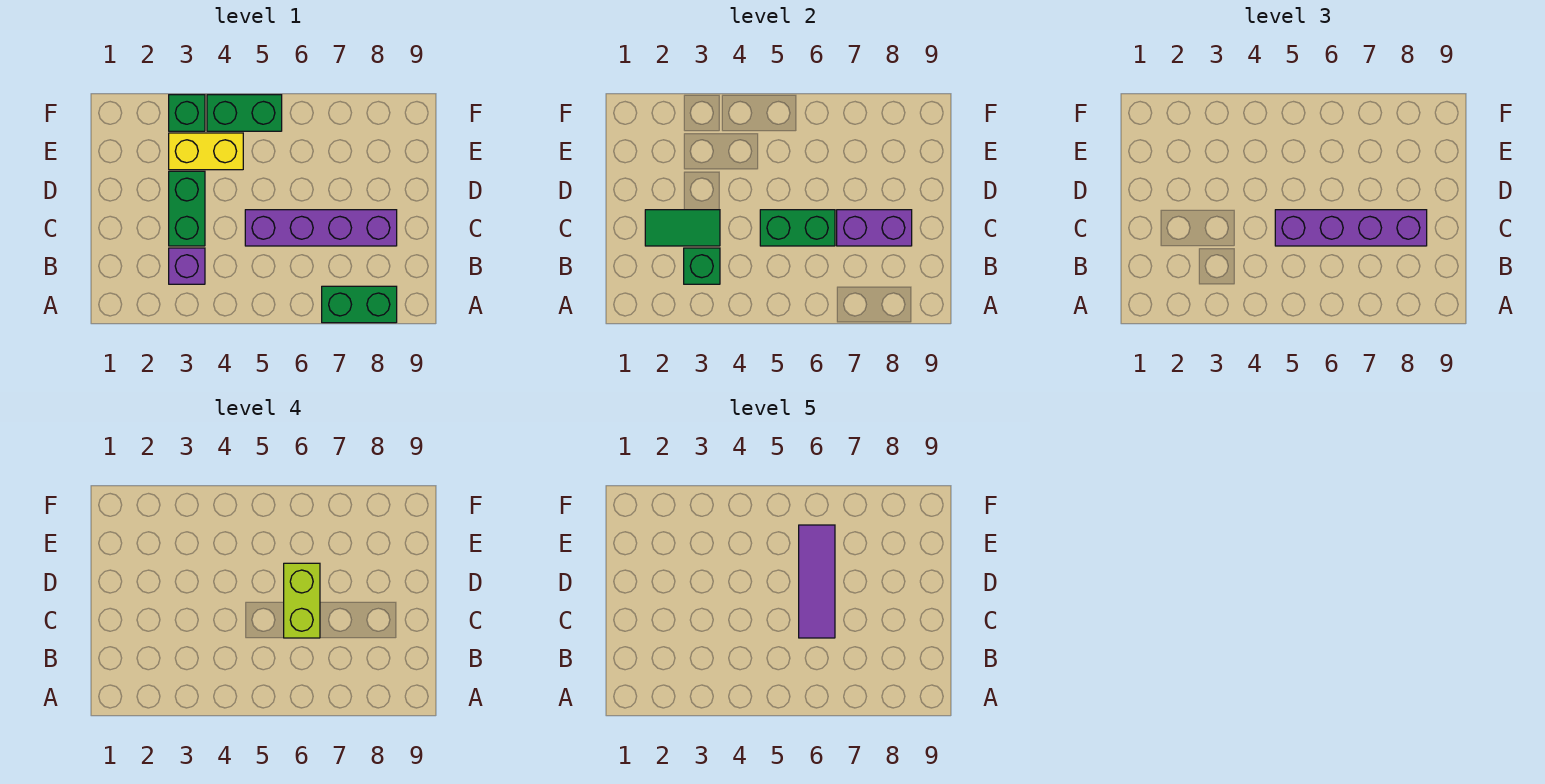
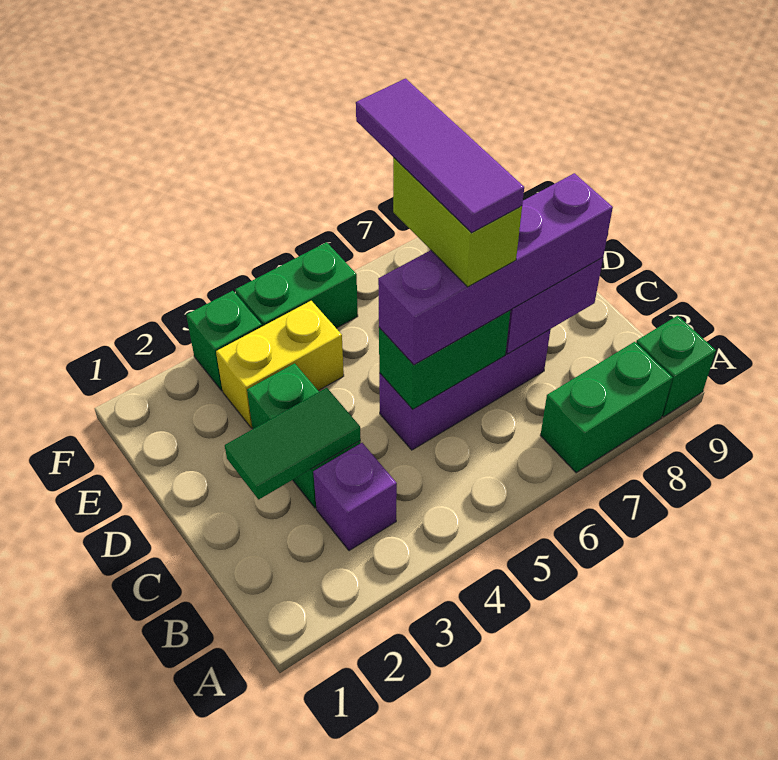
green 1x1 brick [684,248,720,284] -> green 1x1 brick moved to [636,316,716,417]
purple 1x4 brick [245,210,397,246] -> purple 1x3 brick [379,330,550,450]

